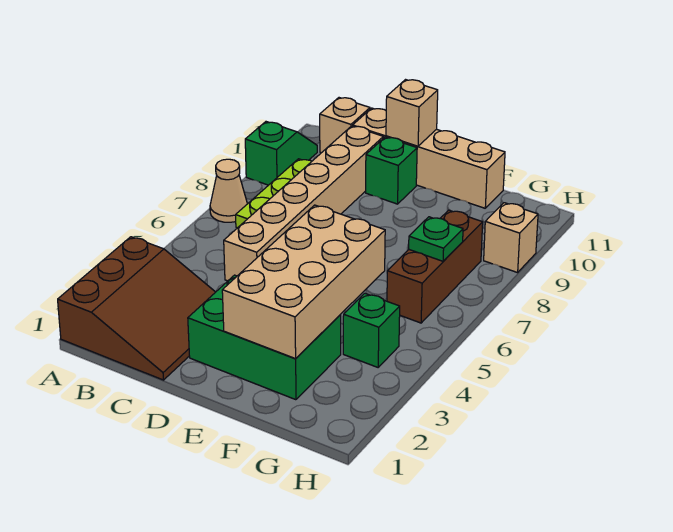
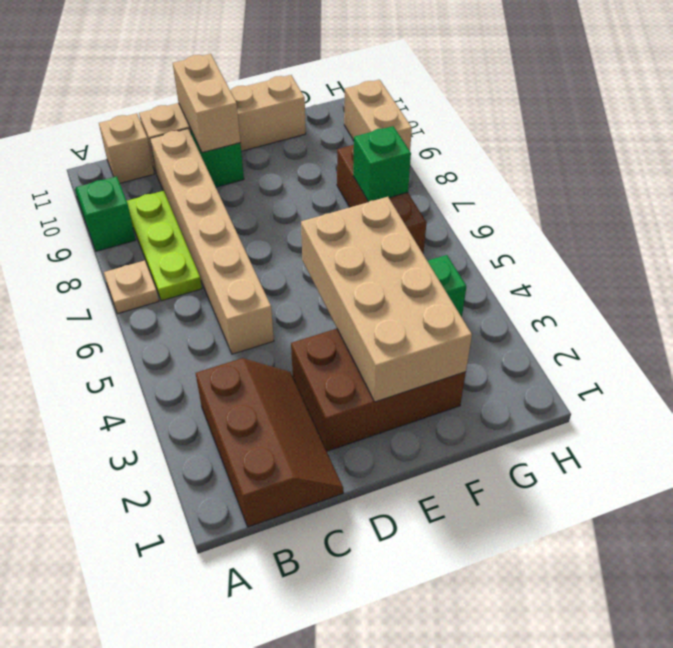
brown 3x3 slope [58,237,215,380] -> brown 2x3 slope [196,358,343,527]
tan 1x1 cone [210,159,247,222] -> tan 1x1 plate [104,260,159,314]
green 2x3 brick [188,275,341,400] -> brown 2x3 brick [291,329,466,451]
tan 1x1 brick [386,80,438,146] -> tan 1x2 brick [173,54,240,153]
green 1x1 plate [409,217,463,261] -> green 1x1 brick [353,126,411,202]
tan 1x1 brick [484,203,538,273] -> tan 1x2 brick [344,80,412,151]

